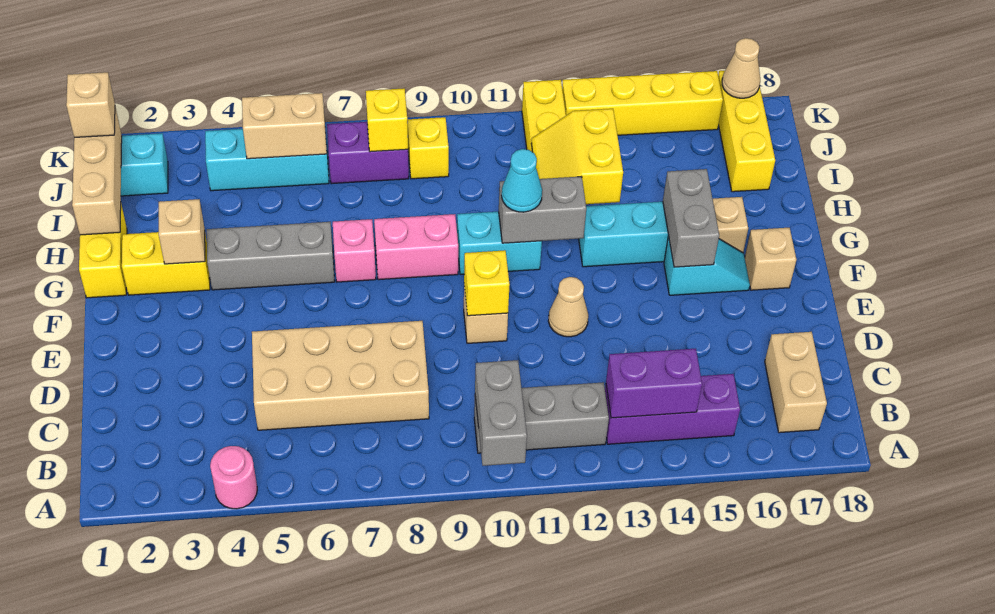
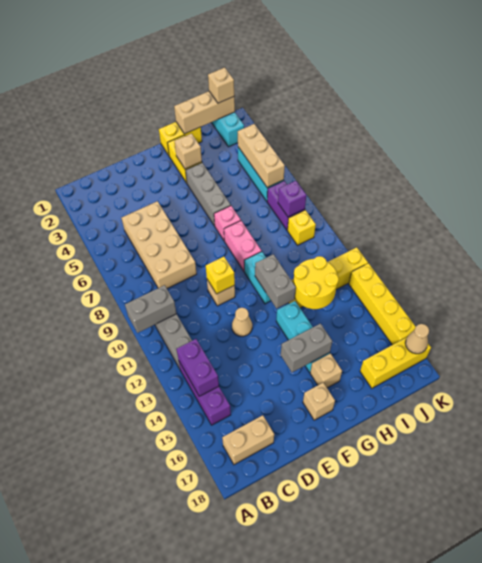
pink 1x1 round brick [210,446,257,509] -> none
cyan 1x2 slope [664,236,750,295] -> none
cyan 1x1 cone [502,149,542,212] -> none
yellow 2x2 slope [531,109,623,204] -> yellow 2x2 round brick [293,256,339,309]
tan 1x2 brick [242,93,327,159] -> tan 1x3 brick [238,124,285,187]
yellow 1x1 brick [366,88,408,152] -> purple 1x1 brick [278,181,306,217]

